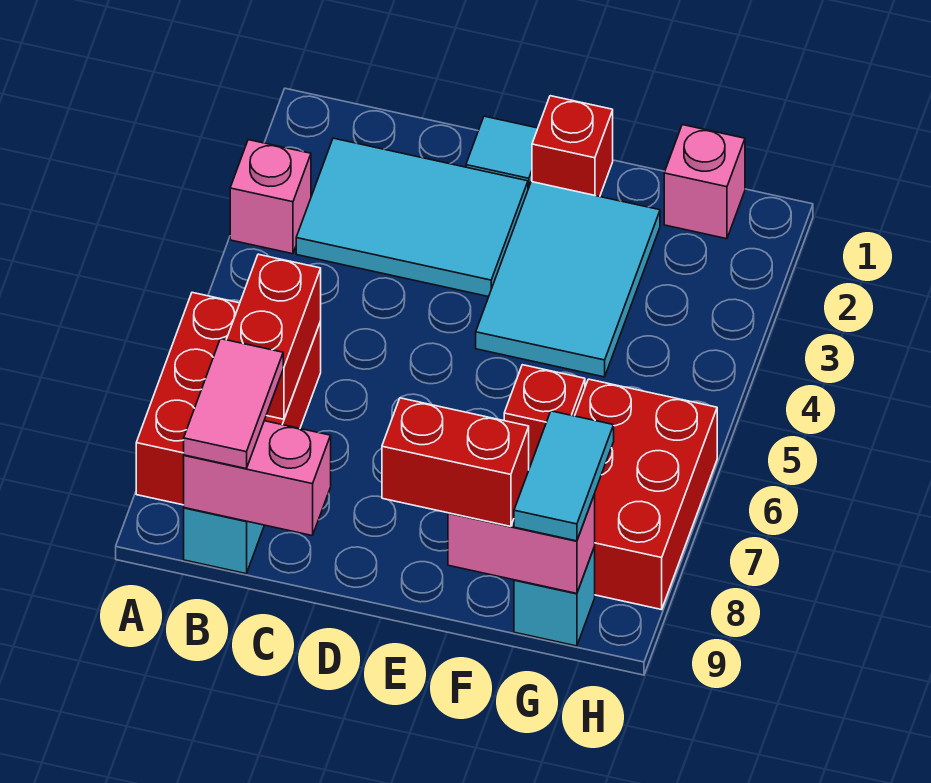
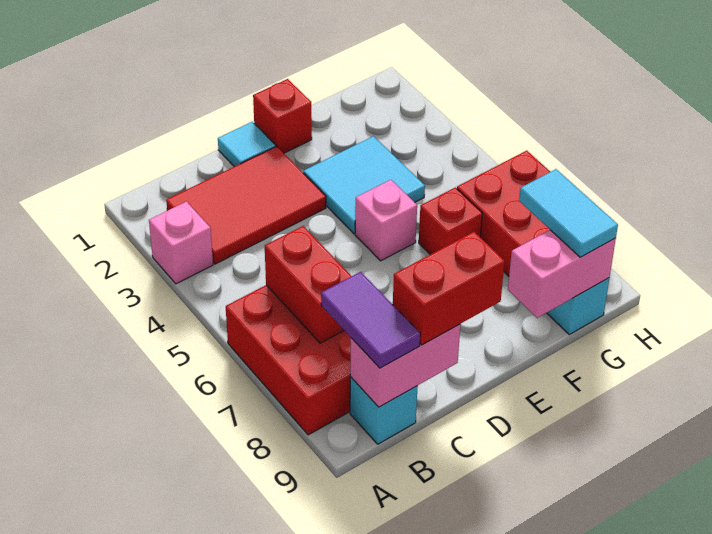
cyan 2x3 tile [296,138,528,297] -> red 2x3 tile [166,146,326,264]
pink 1x2 tile [184,339,283,468] -> purple 1x2 tile [321,272,420,368]
cyan 2x3 tile [476,182,660,377] -> cyan 2x2 tile [303,136,425,234]
red 1x2 brick [382,398,529,526] -> red 1x2 brick moved to [393,232,505,345]
pink 1x1 brick [664,125,745,239] -> pink 1x1 brick moved to [355,180,417,261]

